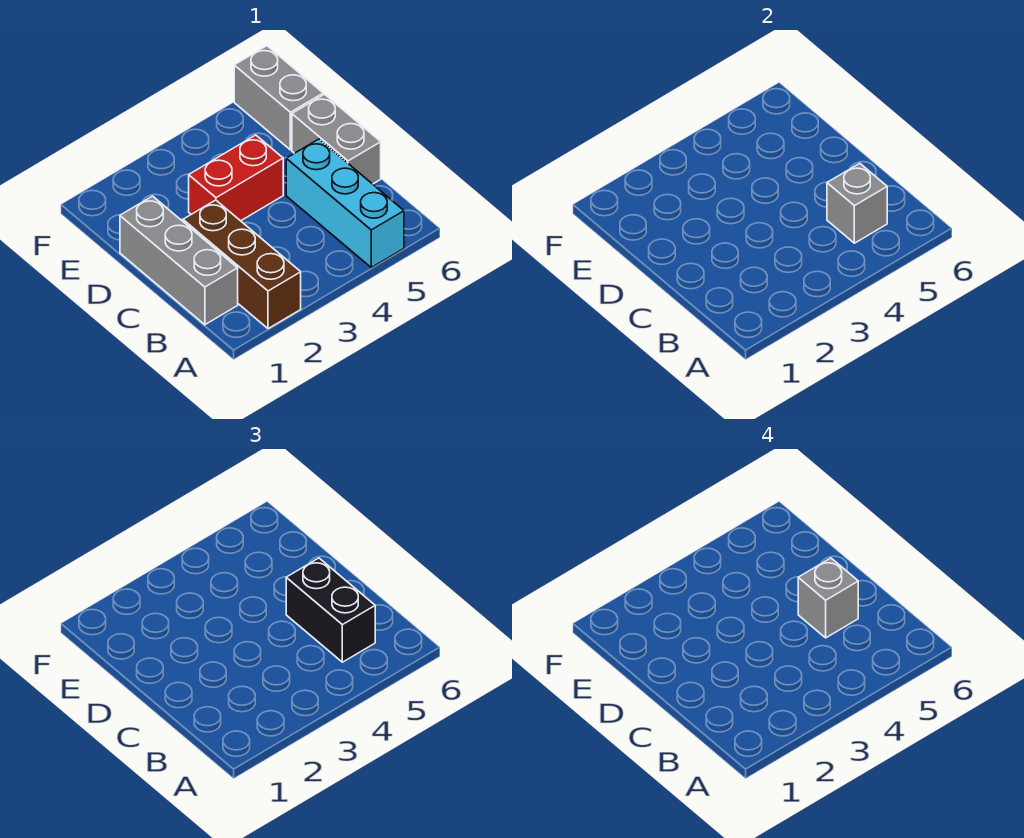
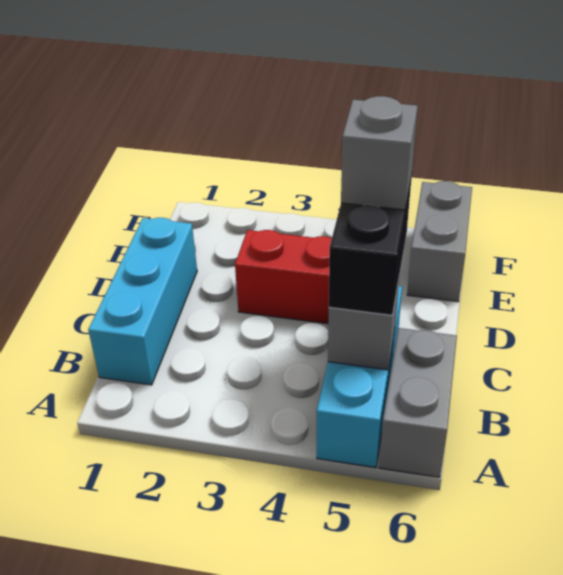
brown 1x3 brick [183,200,301,329] -> none
grey 1x3 brick [120,196,238,325] -> cyan 1x3 brick [88,218,197,385]
grey 1x2 brick [292,94,381,184] -> grey 1x2 brick moved to [379,328,457,477]

